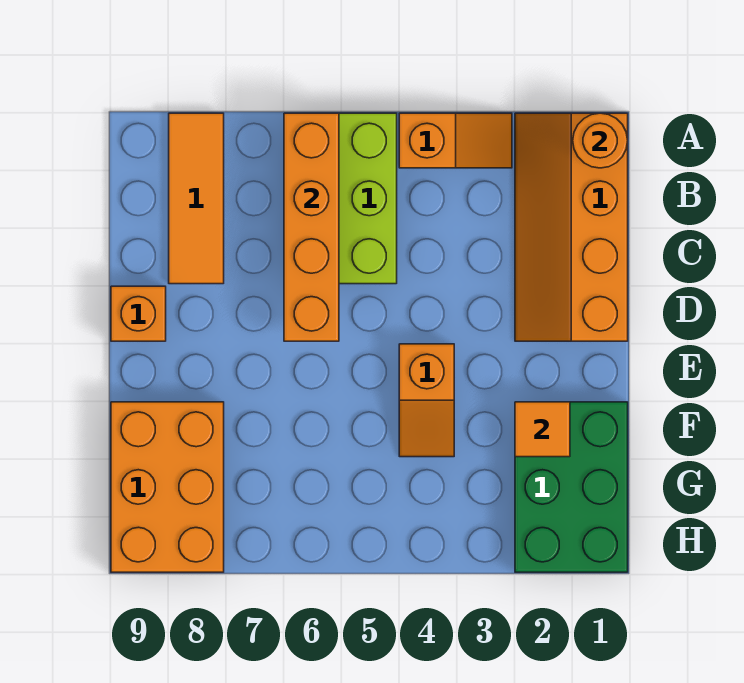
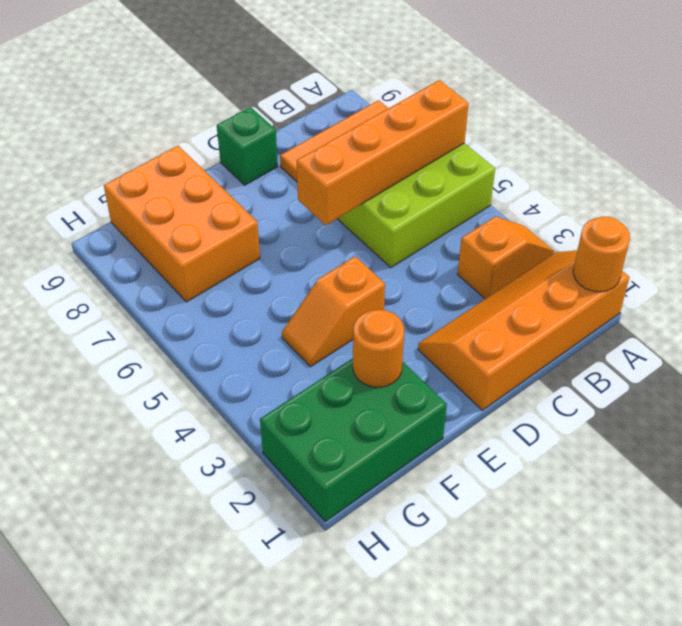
orange 1x2 slope [399,113,512,168] -> orange 1x2 slope turned to [458,216,554,299]
orange 1x1 brick [111,286,166,341] -> green 1x1 brick [217,107,278,185]
orange 1x1 tile [515,402,570,457] -> orange 1x1 round brick [353,310,404,387]
orange 2x3 brick [111,402,224,572] -> orange 2x3 brick turned to [104,146,260,302]

